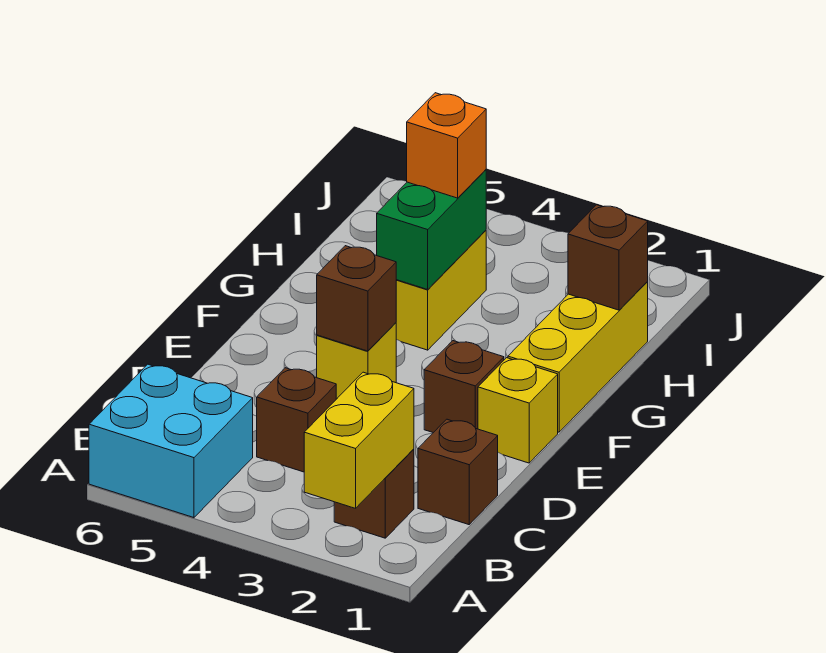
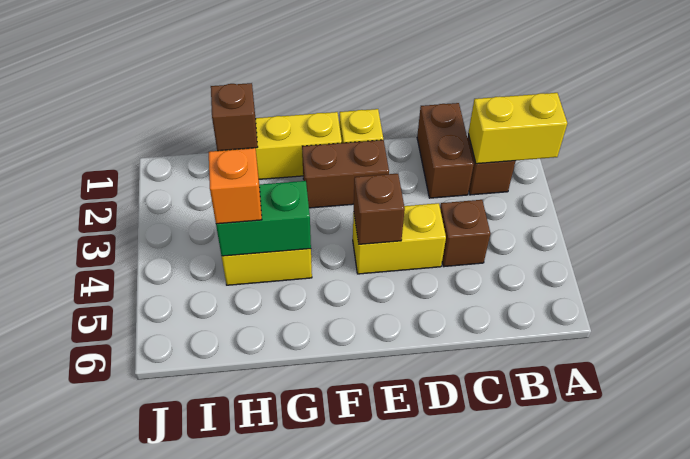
cyan 2x2 brick [89,364,253,518] -> none
brown 1x1 brick [418,419,498,525] -> brown 1x2 brick [417,103,474,198]
brown 1x1 brick [424,341,504,433] -> brown 1x2 brick [302,140,389,208]
yellow 1x1 brick [317,323,396,399] -> yellow 1x2 brick [353,203,446,274]

